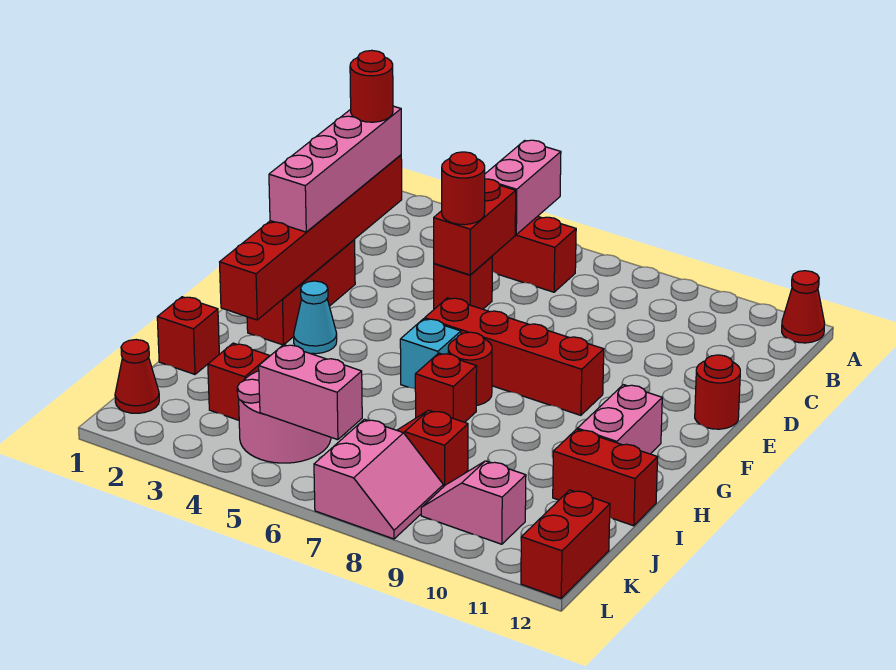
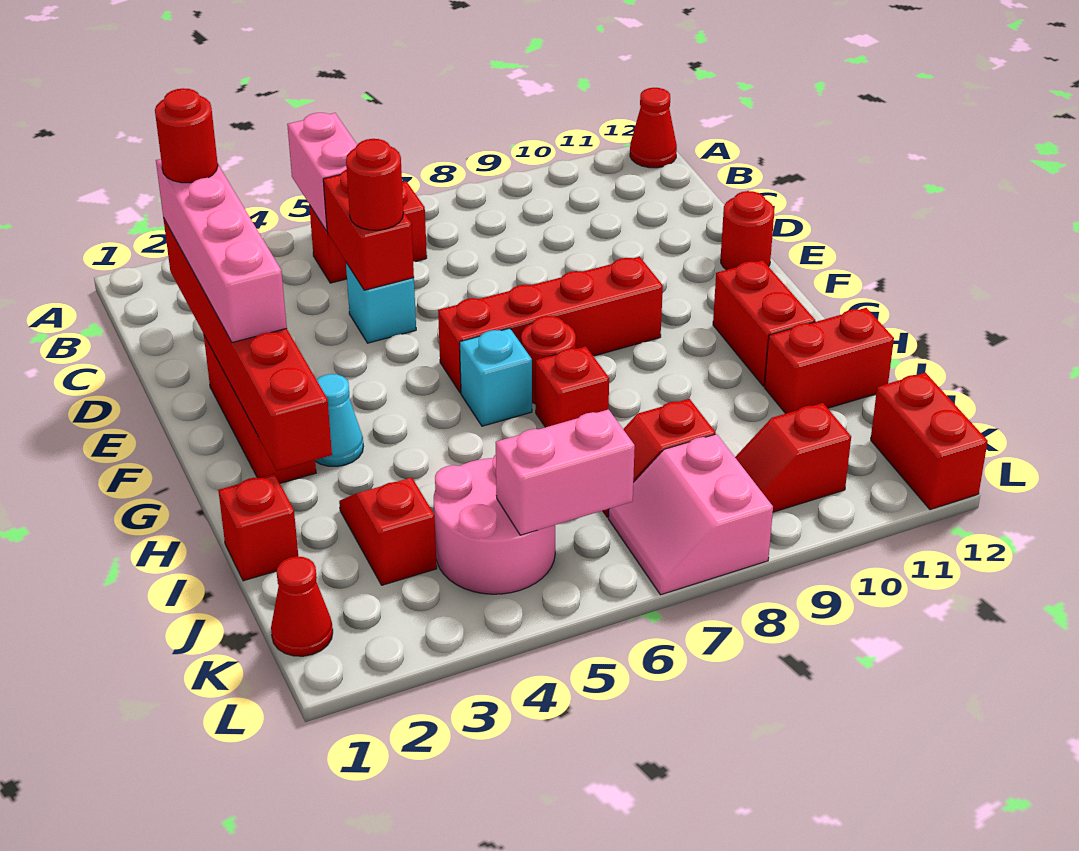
red 1x1 brick [434,257,492,309] -> cyan 1x1 brick [346,263,416,343]
pink 1x2 brick [577,385,662,454] -> red 1x2 brick [713,260,815,386]
pink 2x2 slope [314,419,443,539] -> pink 2x2 slope turned to [608,434,773,595]
pink 1x2 slope [421,461,526,544] -> red 1x2 slope [735,403,851,512]

